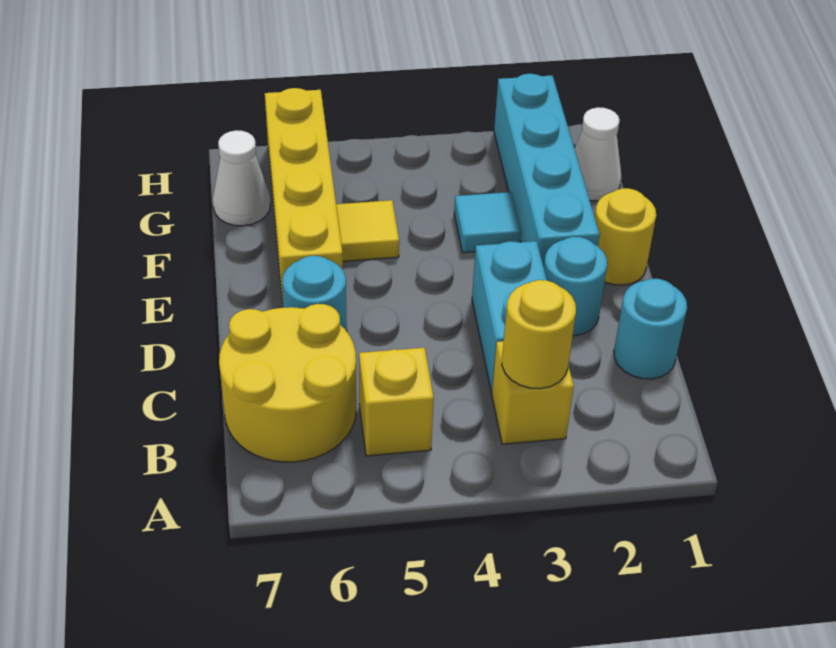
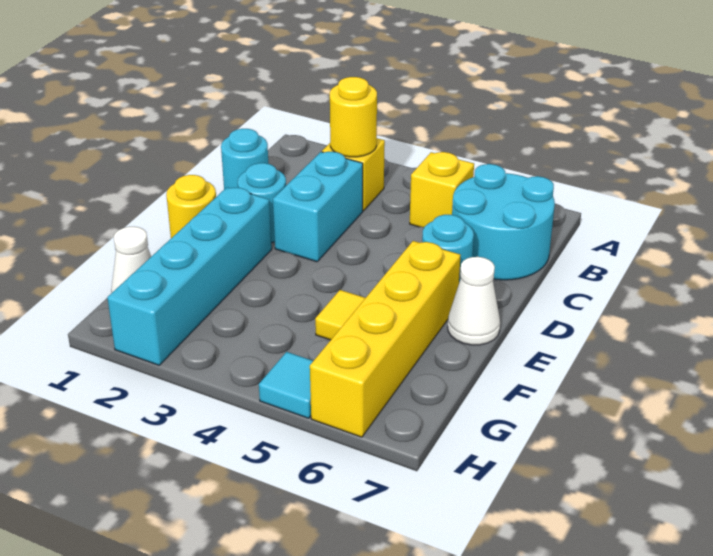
yellow 2x2 round brick [219,304,356,462] -> cyan 2x2 round brick [452,164,555,280]
cyan 1x1 tile [454,192,521,253] -> cyan 1x1 tile moved to [259,352,313,418]
white 1x1 cone [213,130,270,226] -> white 1x1 cone moved to [448,257,500,345]

